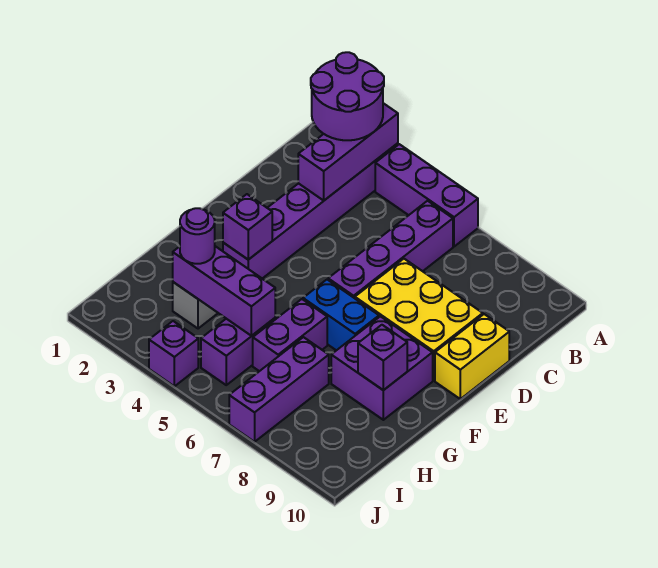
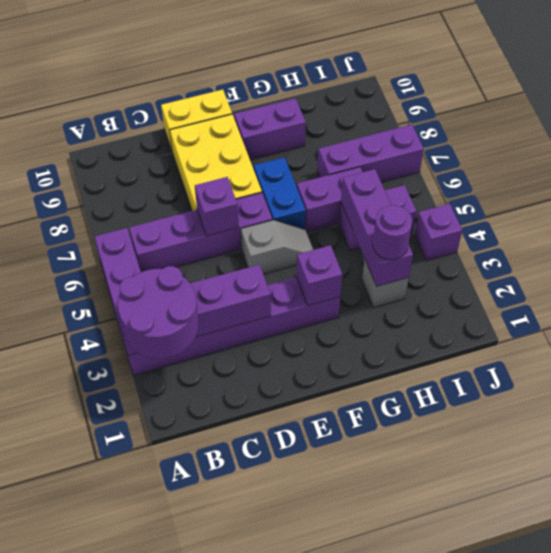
purple 1x3 brick [298,103,398,200] -> purple 1x4 brick [115,265,271,355]
none -> grey 1x2 slope [241,220,313,274]
purple 2x2 brick [331,316,433,420] -> purple 1x2 brick [234,98,306,160]
purple 1x1 brick [358,325,407,390] -> purple 1x1 brick moved to [195,177,239,236]

